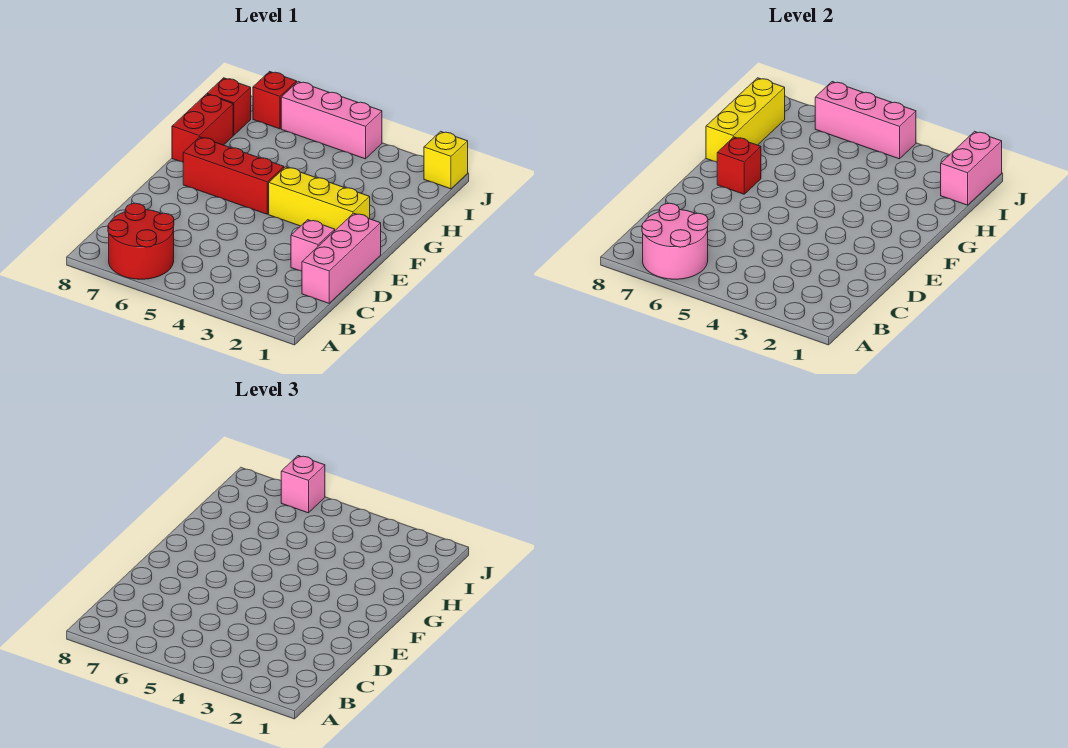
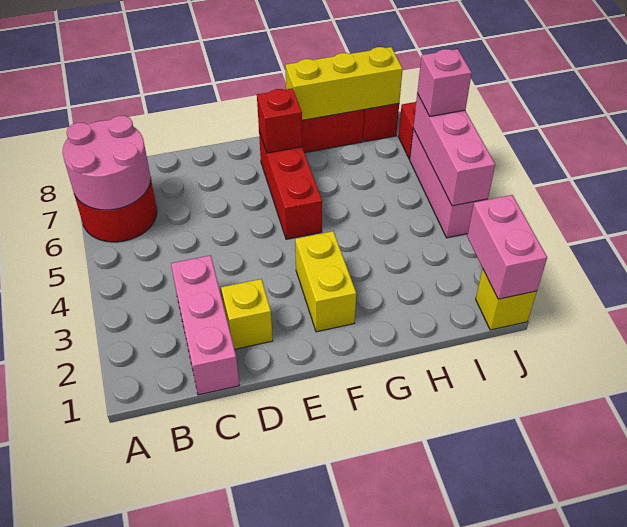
pink 1x3 brick [302,213,381,303] -> pink 1x3 brick turned to [171,255,240,395]
pink 1x1 brick [291,220,335,271] -> yellow 1x1 brick [221,279,273,349]
yellow 1x3 brick [269,167,370,230] -> yellow 1x2 brick [295,231,356,332]
pink 1x2 brick [941,131,1002,205] -> pink 1x2 brick turned to [467,195,547,299]

